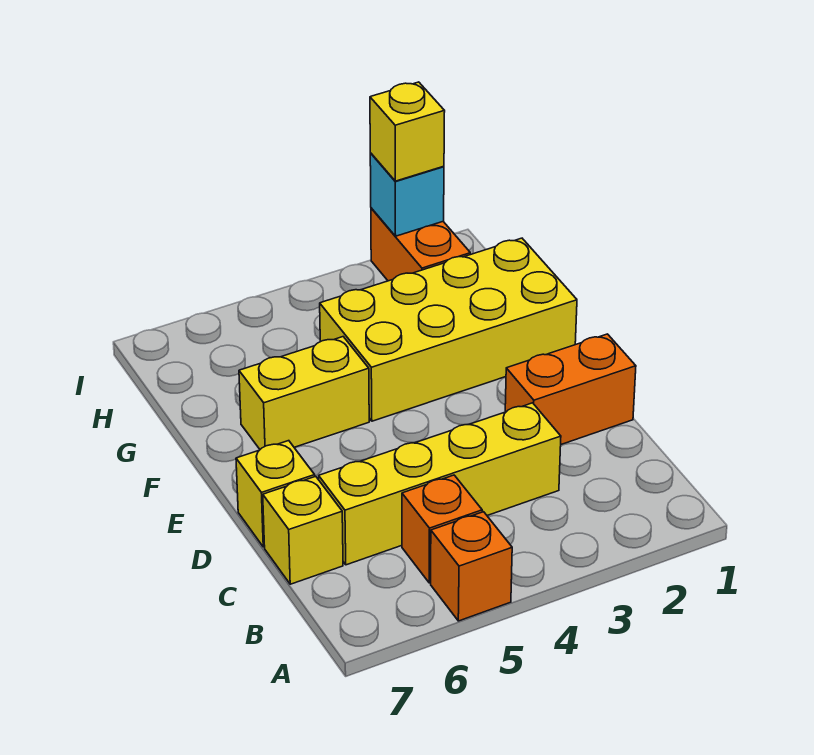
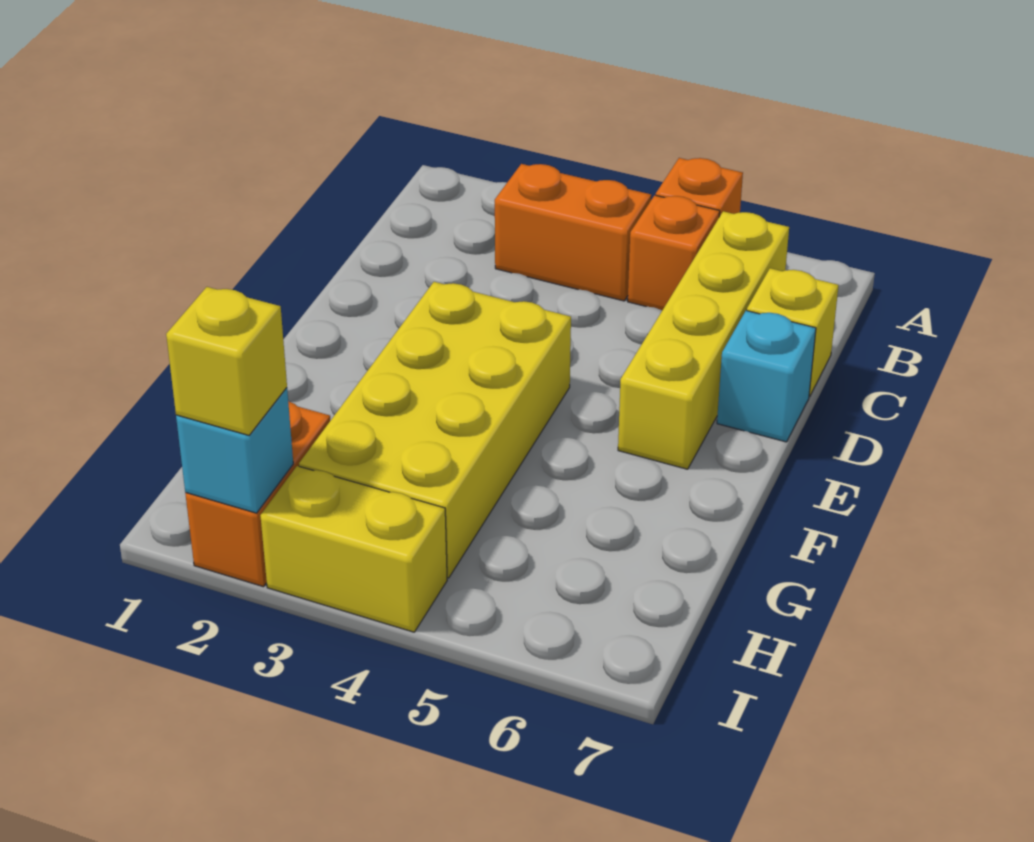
yellow 1x4 brick [319,403,561,565] -> yellow 1x4 brick turned to [618,211,789,469]
orange 1x2 brick [505,334,636,444] -> orange 1x2 brick moved to [495,164,651,301]
yellow 1x1 brick [236,441,315,547] -> cyan 1x1 brick [717,311,816,442]
yellow 2x4 brick [320,238,577,421] -> yellow 2x4 brick turned to [299,282,571,578]
yellow 1x2 brick [239,337,369,449] -> yellow 1x2 brick moved to [260,466,447,632]

